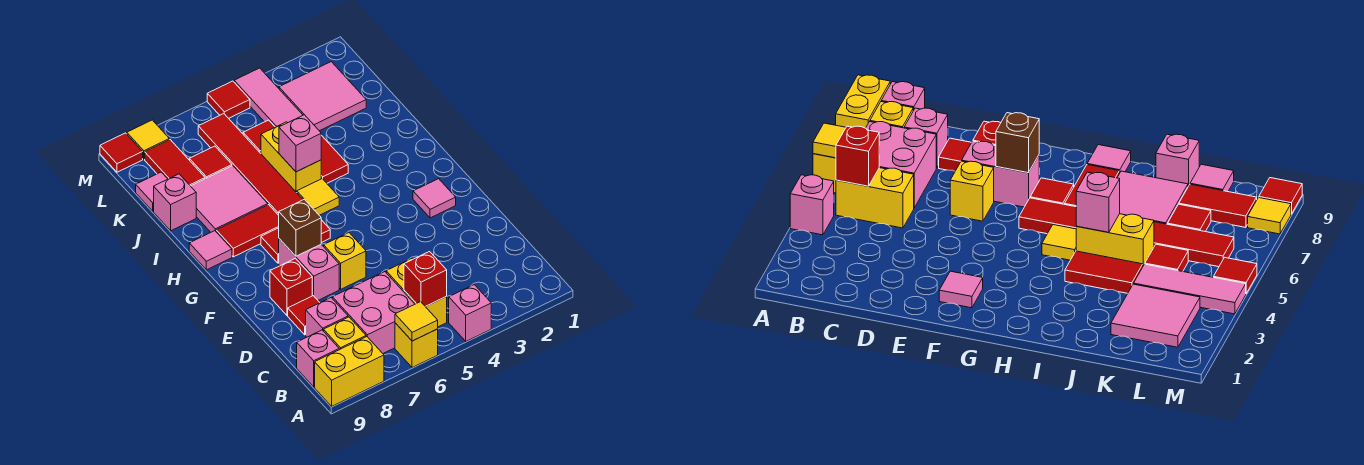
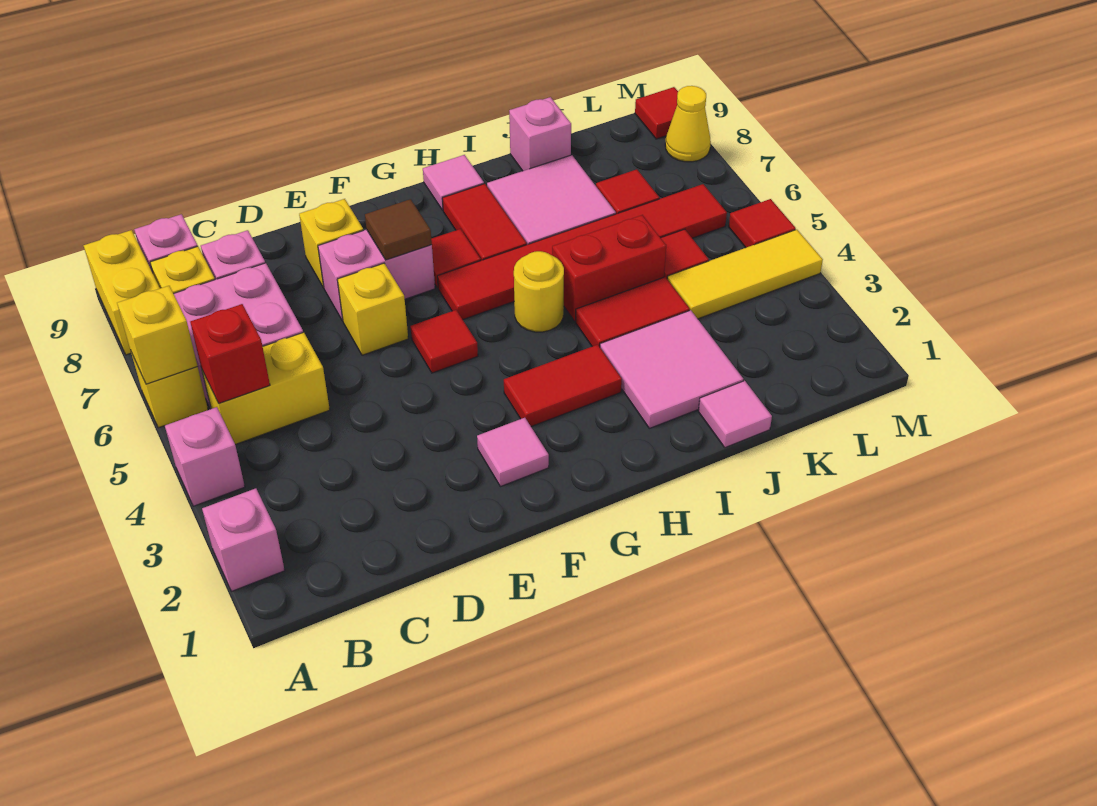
yellow 1x1 tile [395,302,438,341] -> yellow 1x1 brick [117,286,198,384]
red 1x1 tile [288,296,320,335] -> red 1x1 tile moved to [410,310,478,373]
red 1x1 brick [270,258,312,315] -> yellow 1x1 brick [299,199,363,288]
brown 1x1 brick [279,199,321,256] -> brown 1x1 tile [365,199,432,260]
yellow 1x1 tile [297,179,339,215] -> yellow 1x1 round brick [514,251,564,332]
yellow 1x2 brick [261,122,321,193] -> red 1x2 brick [552,215,666,321]
pink 1x1 brick [279,115,321,172] -> pink 1x1 brick moved to [202,488,285,591]
pink 2x2 tile [279,62,366,131] -> pink 2x2 tile moved to [600,310,743,428]
pink 1x3 tile [234,68,303,127] -> yellow 1x3 tile [667,229,823,319]
red 1x2 tile [145,140,205,186] -> red 1x2 tile moved to [504,345,622,427]
pink 1x1 tile [136,172,167,211] -> pink 1x1 tile moved to [698,381,772,448]
yellow 1x1 tile [127,120,169,159] -> yellow 1x1 cone [665,86,711,162]

